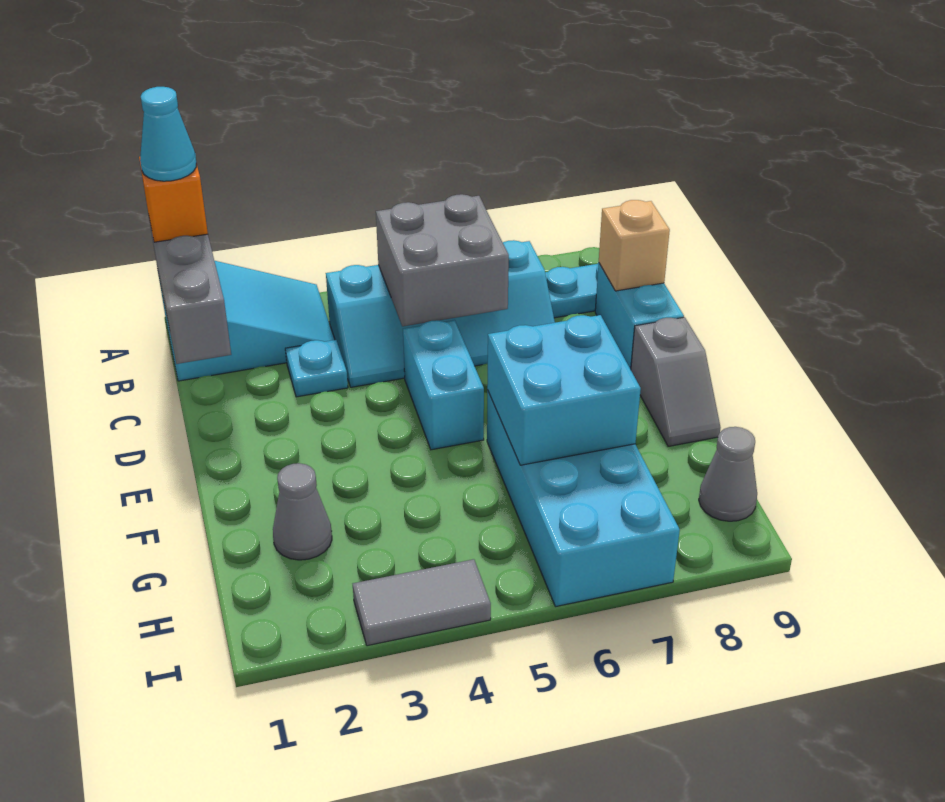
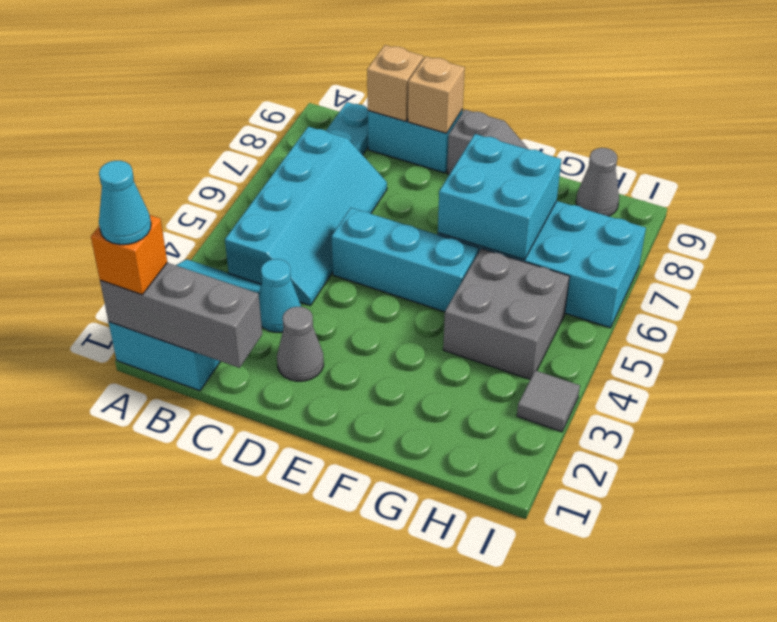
grey 2x2 brick [376,194,509,326] -> grey 2x2 brick moved to [443,248,570,379]
cyan 1x1 plate [285,340,348,397] -> cyan 1x1 cone [259,259,301,332]
cyan 1x2 brick [403,320,484,450] -> cyan 1x3 brick [331,208,479,312]
none -> tan 1x1 brick [408,56,465,133]
grey 1x1 cone [273,463,332,560] -> grey 1x1 cone moved to [277,307,324,381]
grey 1x2 tile [353,559,491,646] -> grey 1x1 tile [517,370,580,432]

